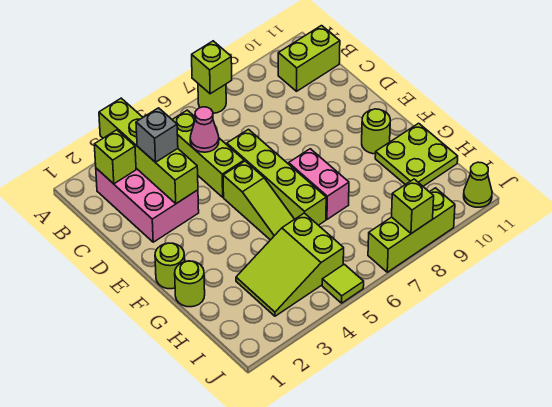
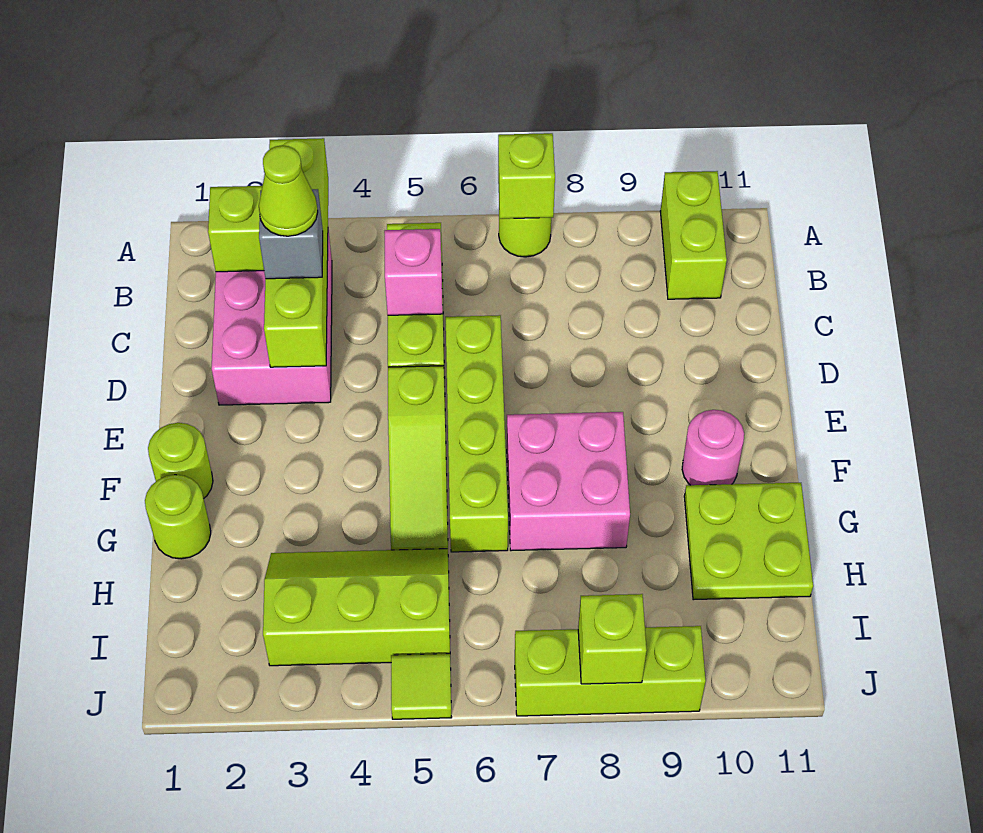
lime 1x2 brick [278,26,340,91] -> lime 1x2 brick turned to [660,171,727,299]
pink 1x1 cone [190,107,219,152] -> pink 1x1 brick [384,229,443,315]
pink 1x2 brick [289,149,349,219] -> pink 2x2 brick [507,412,630,551]
lime 1x1 round brick [362,109,390,154] -> pink 1x1 round brick [682,410,744,485]
lime 2x3 slope [236,213,344,316] -> lime 2x3 slope turned to [263,549,450,666]
lime 1x1 cone [464,162,492,207] -> lime 1x1 cone moved to [259,145,318,236]

